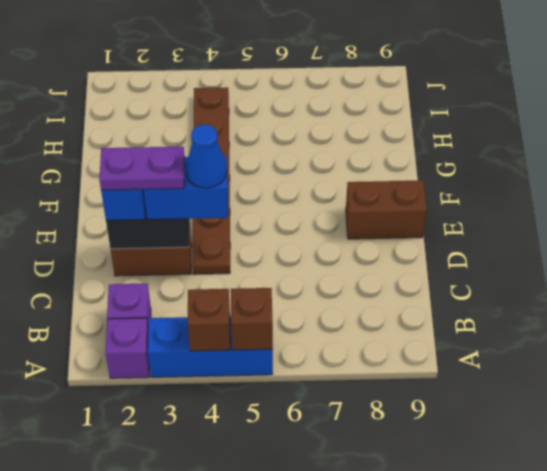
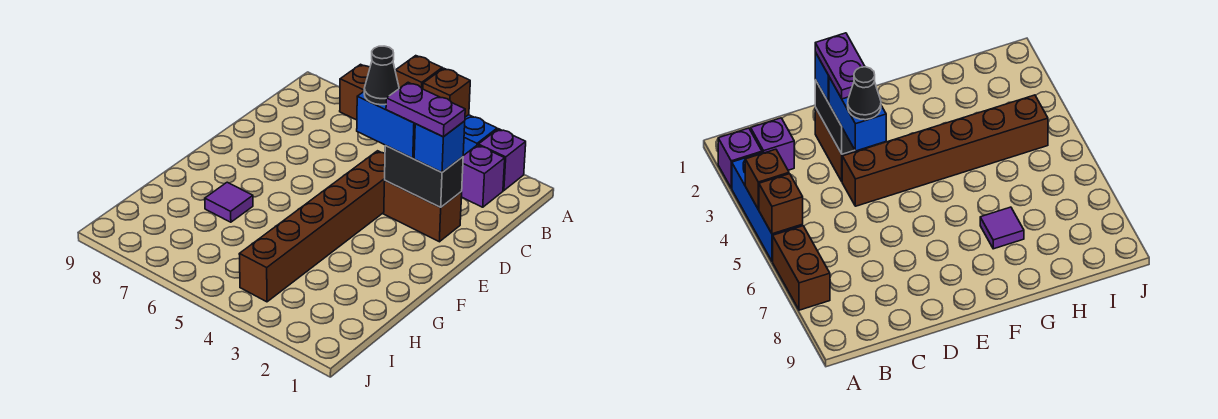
brown 1x6 plate [192,87,230,274] -> brown 1x6 brick [239,151,385,302]
blue 1x1 cone [186,124,227,188] -> black 1x1 cone [364,46,399,105]
brown 1x2 brick [346,180,427,239] -> brown 1x2 brick moved to [340,64,370,120]
none -> purple 1x1 tile [205,182,253,222]

